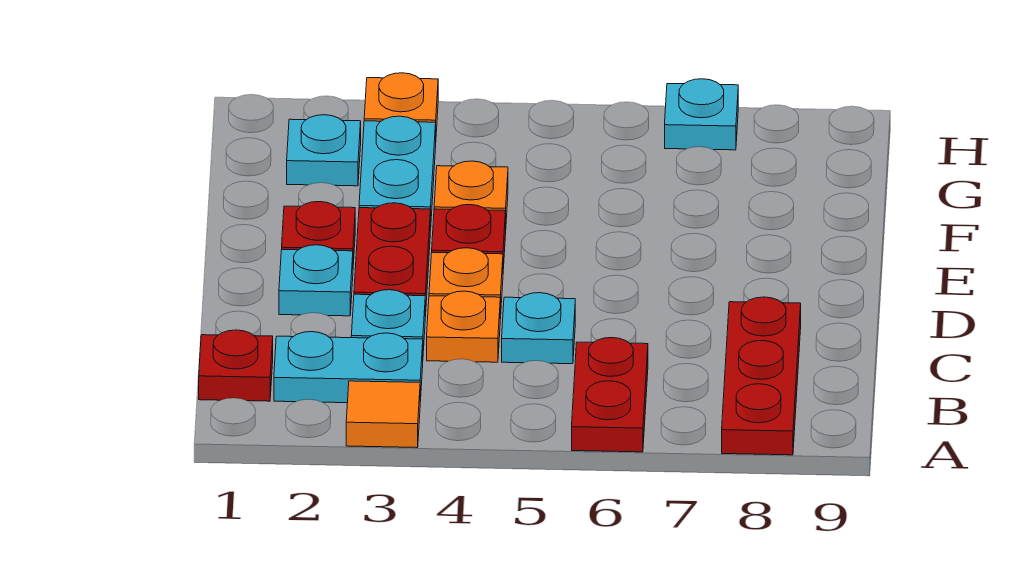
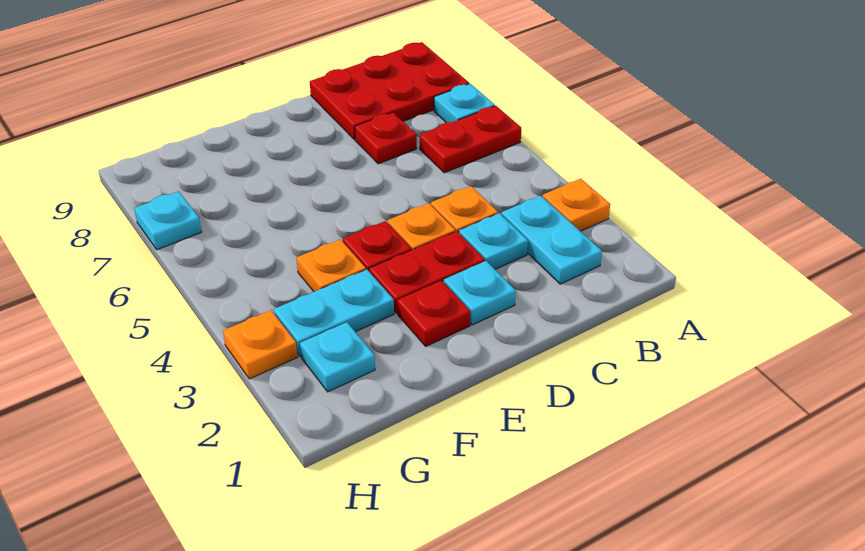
orange 1x1 tile [346,381,420,448] -> orange 1x1 plate [543,179,610,231]
red 1x3 plate [722,297,801,455] -> red 2x3 plate [310,42,469,140]
red 1x1 plate [199,330,273,401] -> red 1x1 plate moved to [355,112,417,164]
cyan 1x1 plate [502,293,575,364] -> cyan 1x1 plate moved to [434,84,495,123]

